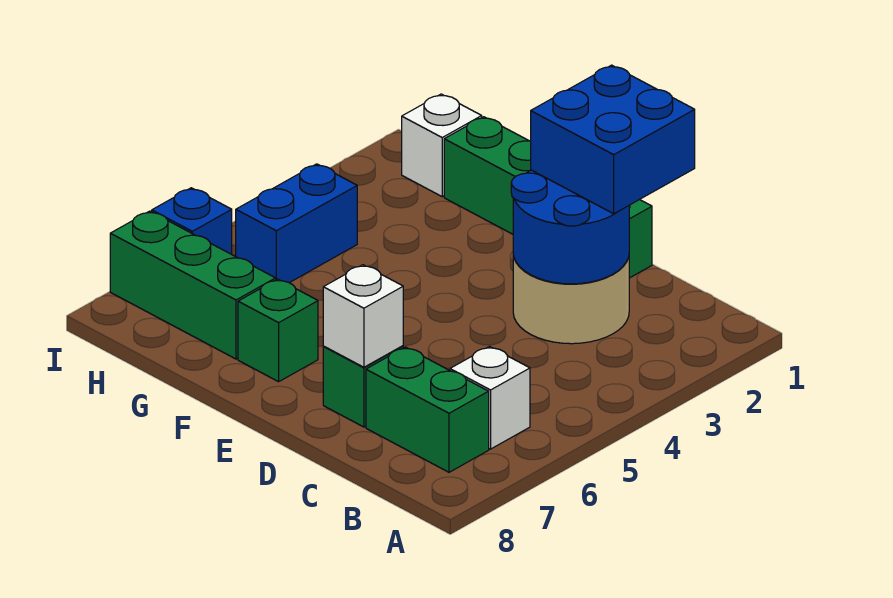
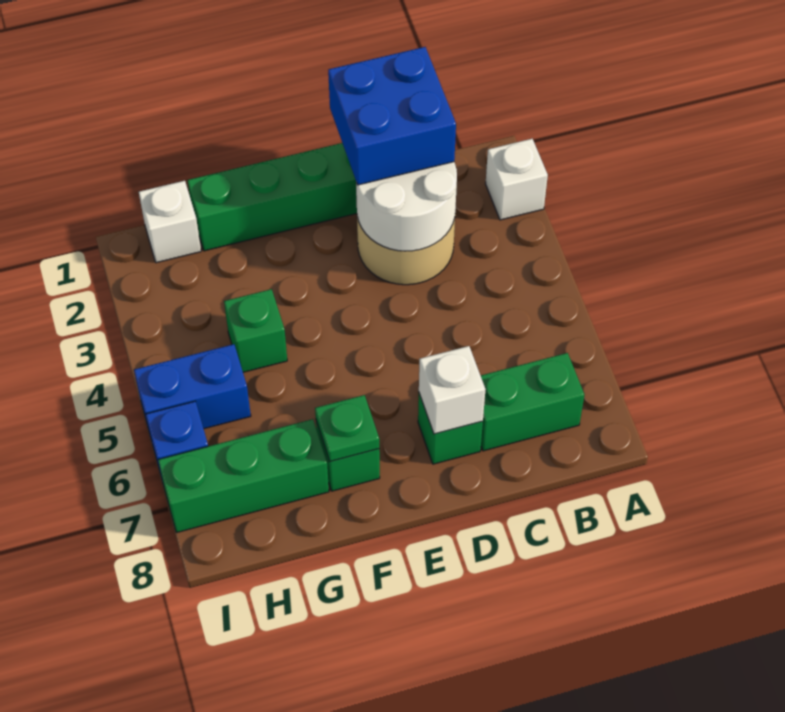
white 1x1 brick [450,347,530,449] -> white 1x1 brick moved to [486,139,548,220]
blue 2x2 round brick [511,170,629,284] -> white 2x2 round brick [356,162,457,251]
none -> green 1x1 plate [315,395,379,461]
none -> green 1x1 brick [224,289,287,372]
blue 1x2 brick [236,164,357,283] -> blue 1x2 brick turned to [134,344,251,436]

